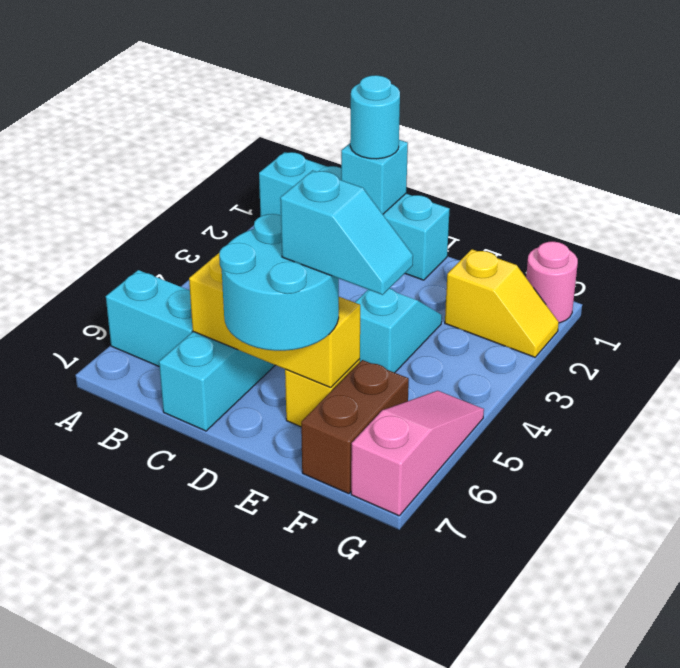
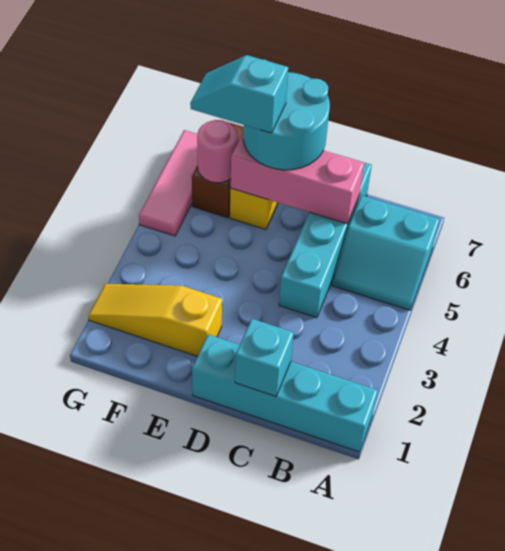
cyan 1x1 round brick [350,75,400,159] -> none
yellow 1x3 brick [189,252,360,388] -> pink 1x3 brick [231,133,364,224]
cyan 1x2 slope [355,288,442,373] -> none
yellow 1x2 slope [445,249,559,357] -> yellow 1x3 slope [88,284,222,356]
pink 1x1 round brick [526,241,578,323] -> pink 1x1 round brick moved to [197,120,238,183]
pink 1x3 slope [351,391,484,516] -> pink 1x3 tile [139,130,198,236]

